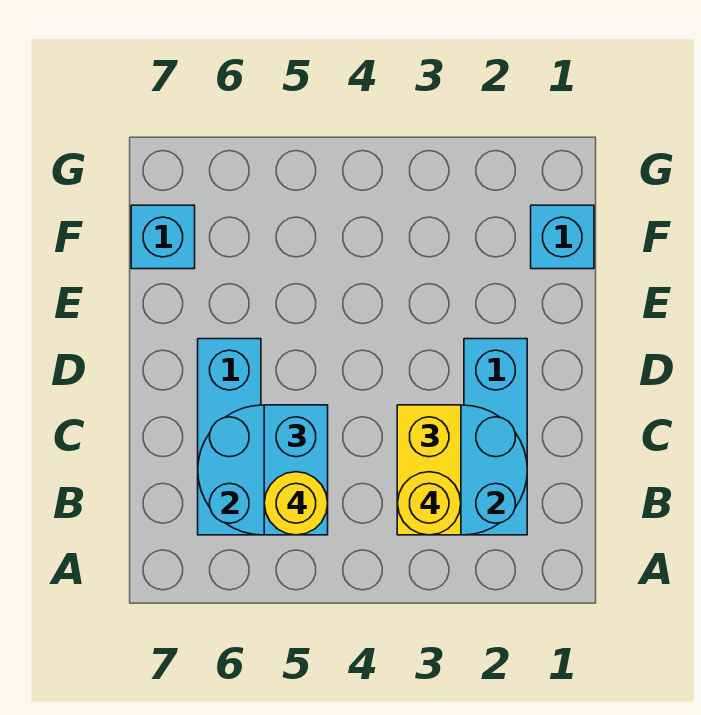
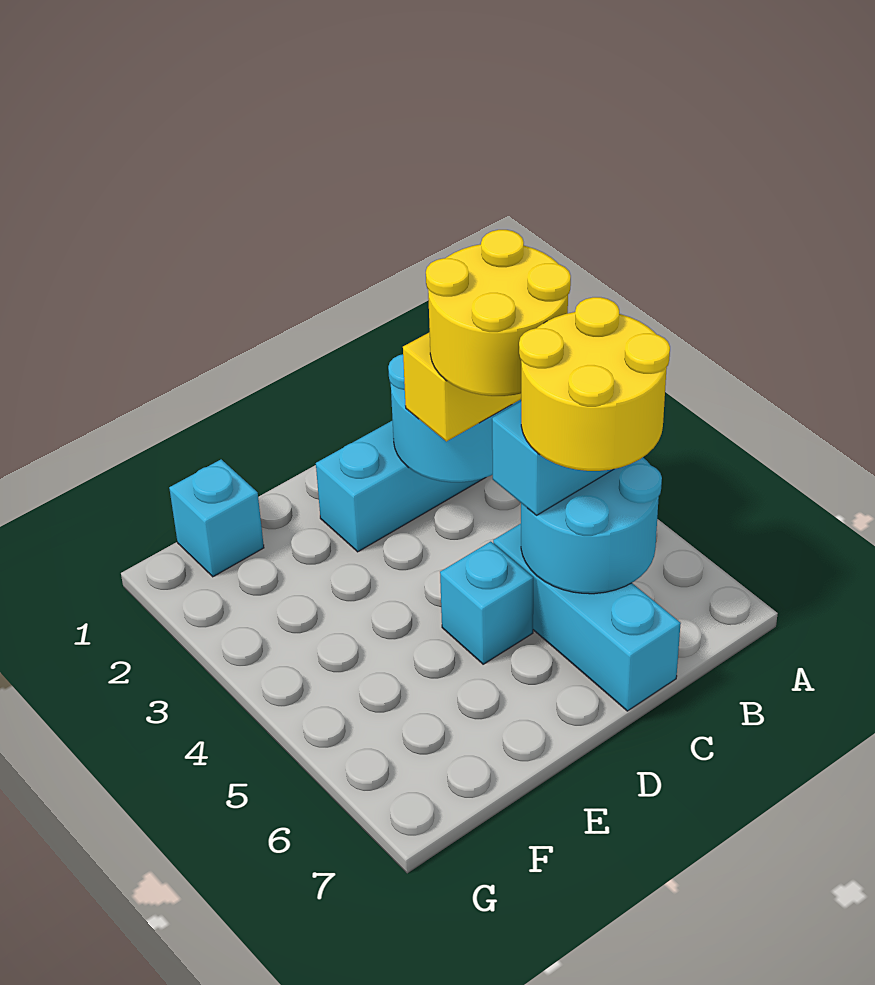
yellow 1x1 round brick [397,472,461,535] -> yellow 2x2 round brick [426,230,571,396]
yellow 1x1 round brick [264,472,328,535] -> yellow 2x2 round brick [519,297,670,471]
cyan 1x3 brick [198,339,261,535] -> cyan 1x3 brick turned to [493,524,681,711]
cyan 1x1 brick [131,205,195,269] -> cyan 1x1 brick moved to [440,542,533,664]

